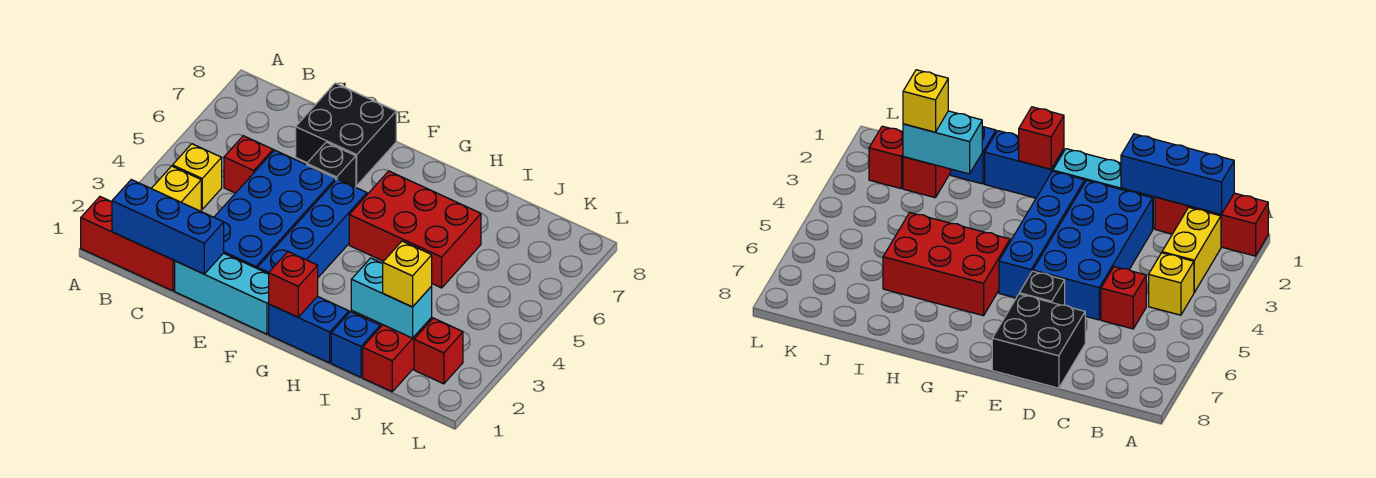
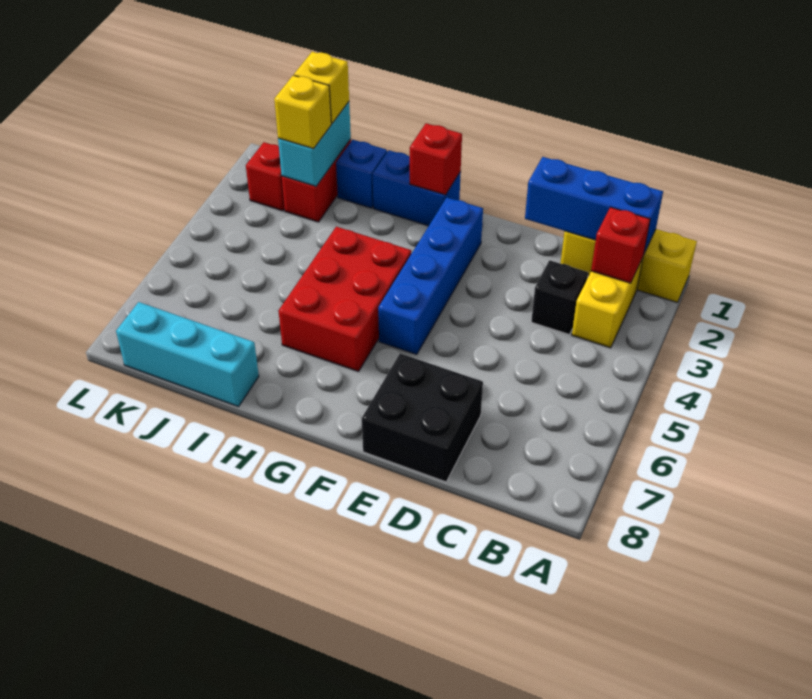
red 1x3 brick [81,197,175,291] -> yellow 1x3 brick [560,229,697,302]
yellow 1x1 brick [173,144,222,209] -> yellow 1x1 brick moved to [294,52,349,124]
red 1x1 brick [224,136,273,193] -> red 1x1 brick moved to [591,207,650,283]
cyan 1x3 brick [175,253,269,334] -> cyan 1x3 brick moved to [116,302,259,407]
blue 2x4 brick [214,150,336,268] -> none
black 1x1 brick [307,142,356,187] -> black 1x1 brick moved to [531,260,588,335]
red 2x3 brick [349,171,481,288] -> red 2x3 brick turned to [278,227,411,371]
cyan 1x2 brick [351,258,432,338] -> cyan 1x2 brick turned to [278,102,351,186]

